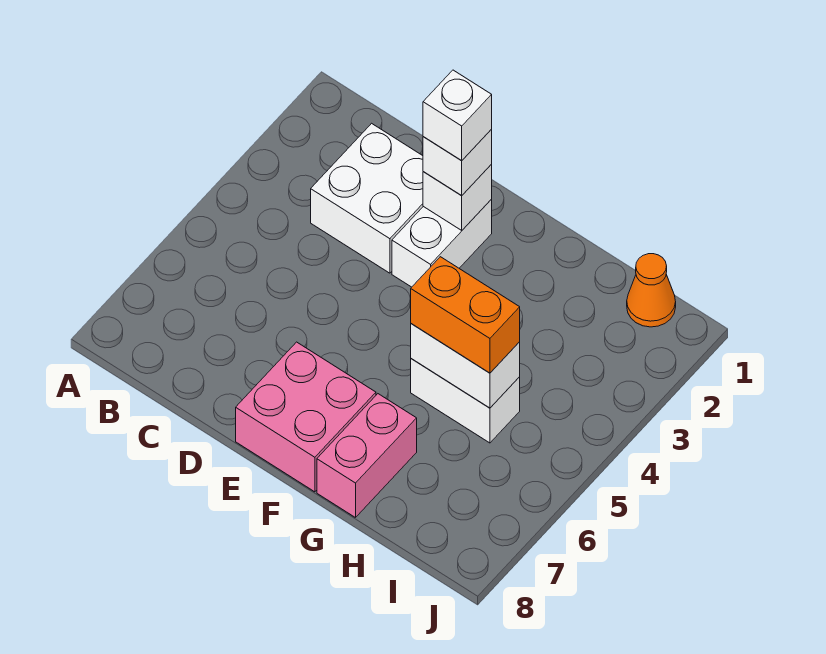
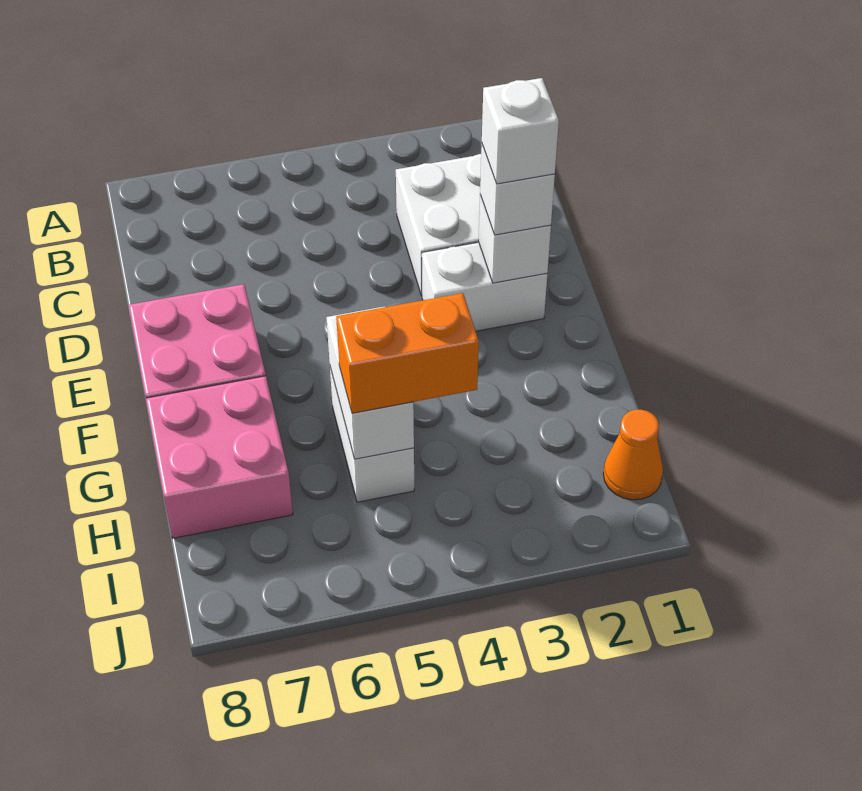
orange 1x2 brick [411,257,520,373] -> orange 1x2 brick turned to [336,293,479,413]
pink 1x2 brick [317,394,417,518] -> pink 2x2 brick [146,376,293,538]

